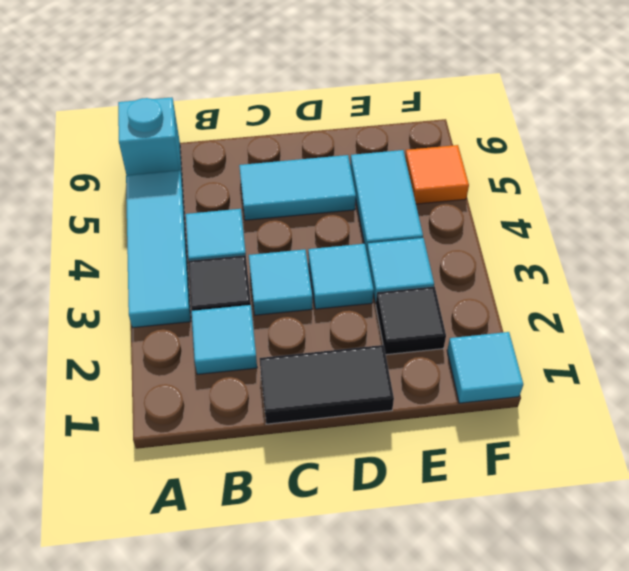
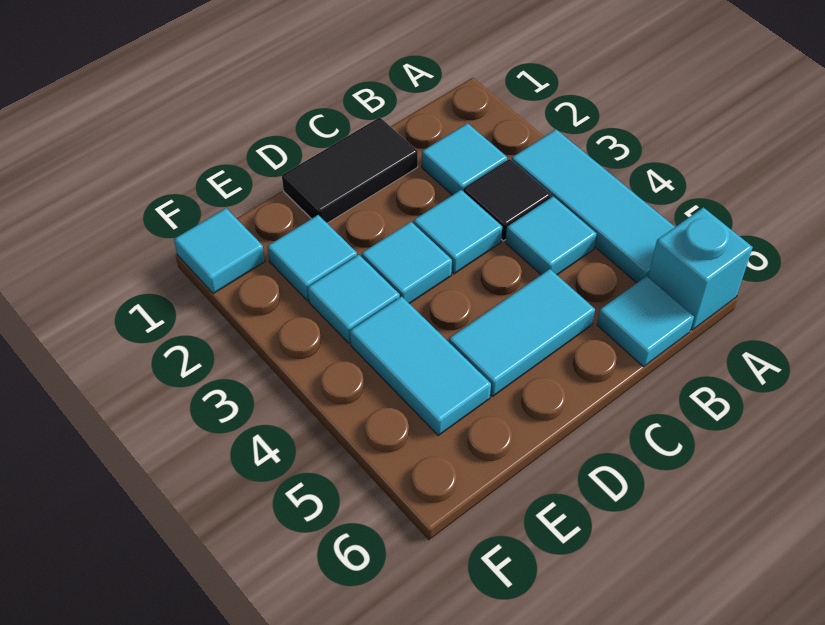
none -> cyan 1x1 tile [597,276,694,367]
black 1x1 tile [376,286,446,355] -> cyan 1x1 tile [267,215,357,301]
orange 1x1 tile [405,145,469,204] -> none

